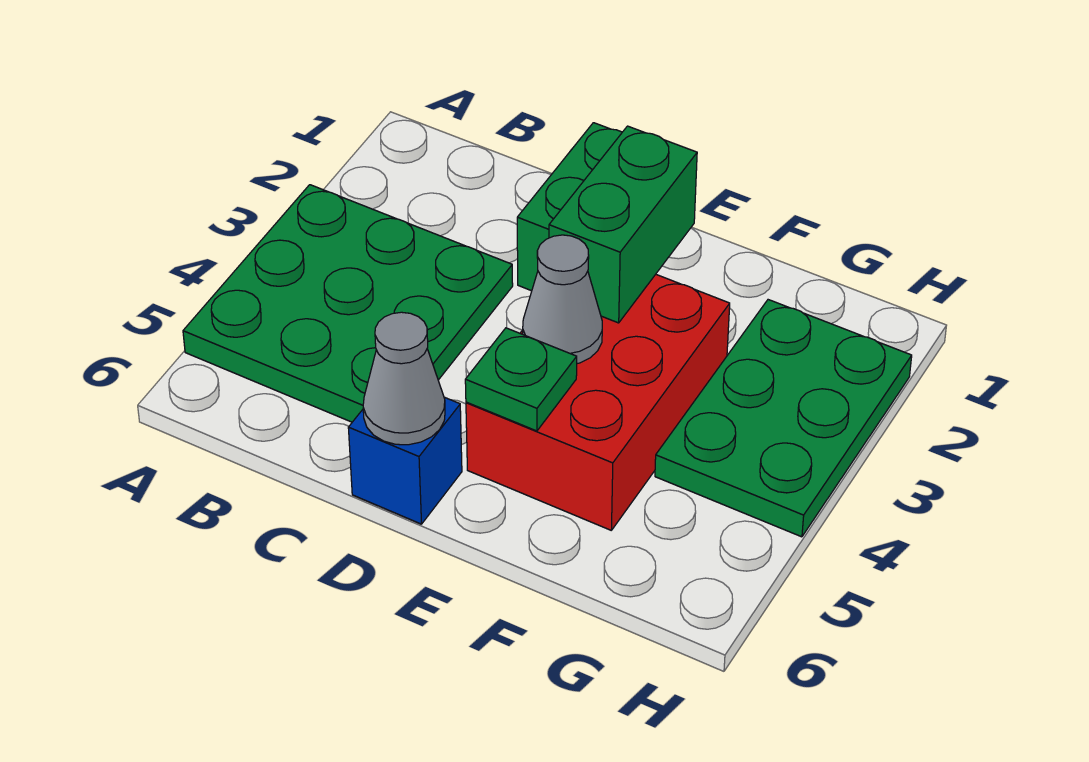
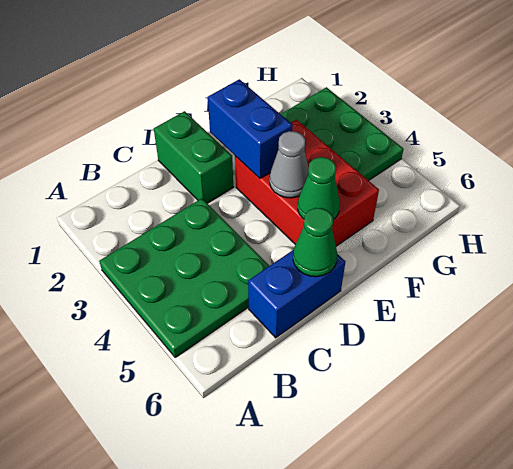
blue 1x1 brick [348,397,462,524] -> blue 1x2 brick [248,250,345,338]
grey 1x1 cone [363,312,445,445] -> green 1x1 cone [293,208,337,277]
green 1x2 brick [549,126,697,323] -> blue 1x2 brick [208,79,293,178]
green 1x1 plate [465,328,577,431] -> green 1x1 cone [298,157,340,220]

